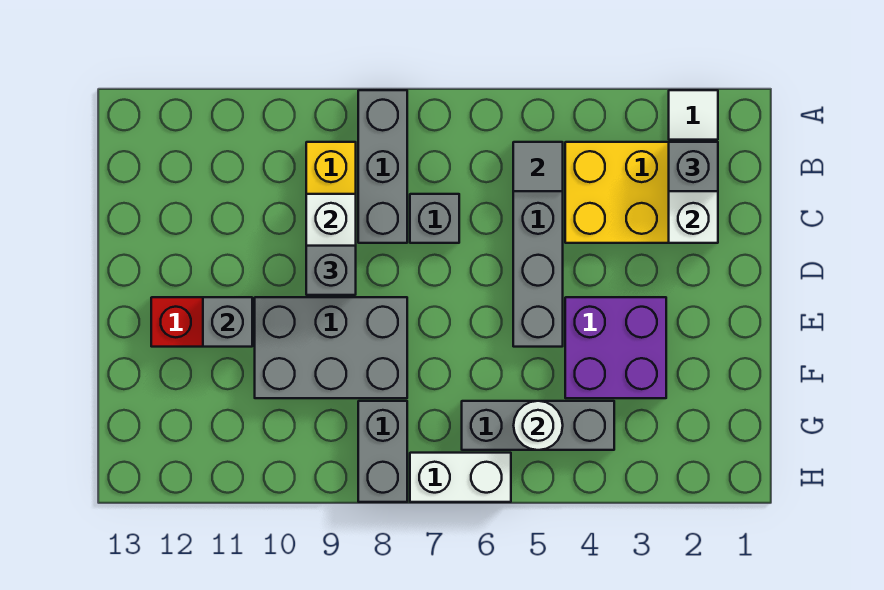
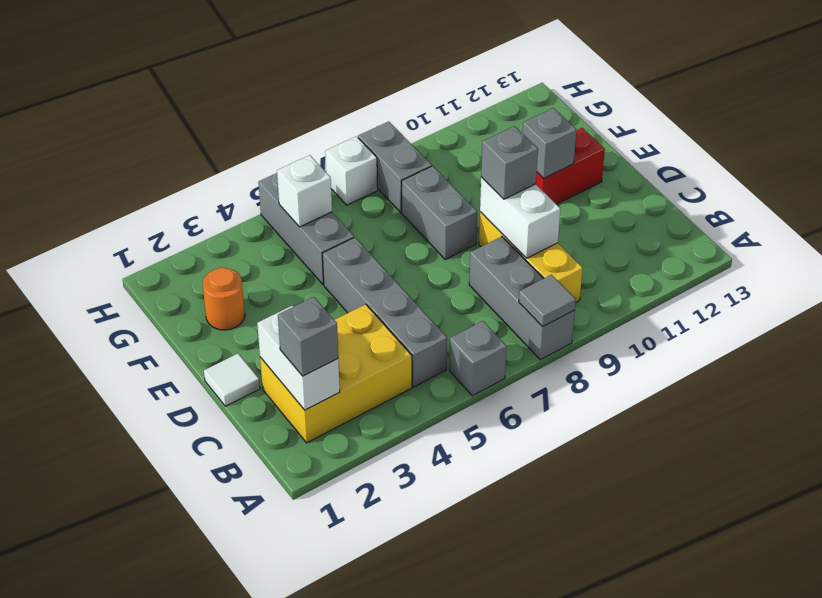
white 1x1 tile [669,90,718,140] -> white 1x1 tile moved to [204,354,260,406]
grey 1x1 tile [513,142,563,191] -> grey 1x1 tile moved to [519,275,576,327]
grey 1x1 brick [410,194,459,243] -> grey 1x1 brick moved to [449,321,507,396]
purple 2x2 brick [565,297,666,398] -> none
grey 2x3 brick [255,297,407,398] -> grey 1x2 brick [402,166,477,259]
none -> orange 1x1 round brick [203,268,245,330]
grey 1x3 brick [462,401,614,450] -> grey 1x3 brick turned to [258,173,354,285]
white 1x1 round brick [514,401,563,450] -> white 1x1 brick [277,155,332,227]
white 1x2 brick [410,453,511,502] -> white 1x1 brick [325,136,378,205]

